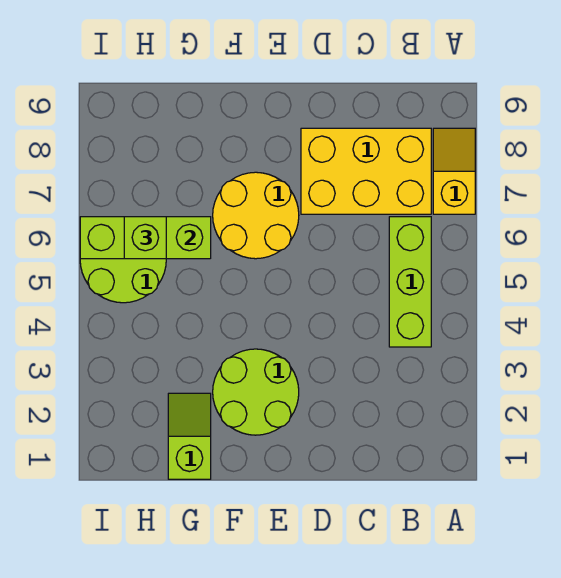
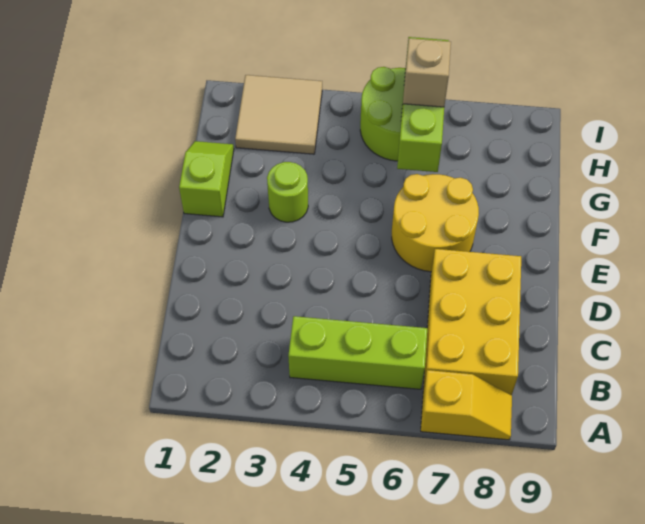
lime 2x2 round brick [213,349,299,435] -> lime 1x1 round brick [267,162,308,222]
lime 1x2 slope [168,393,211,479] -> lime 1x2 slope turned to [179,141,234,217]
none -> tan 2x2 tile [235,75,322,154]
lime 1x1 brick [124,217,166,259] -> tan 1x1 brick [403,38,451,107]

